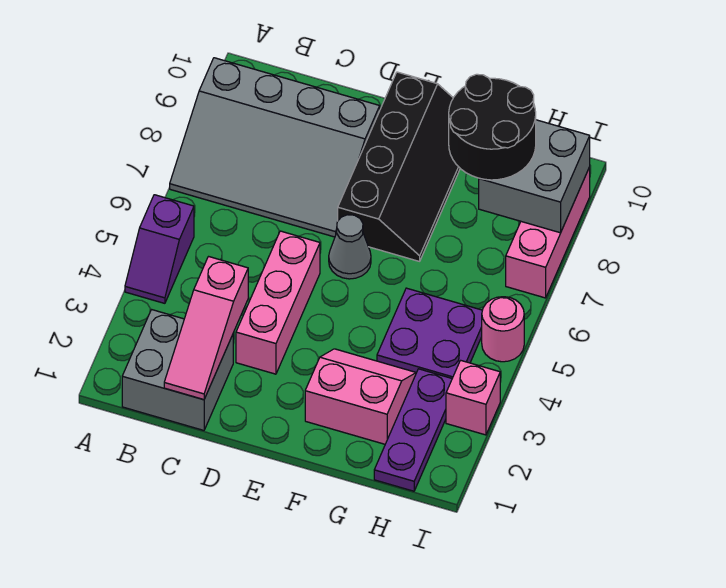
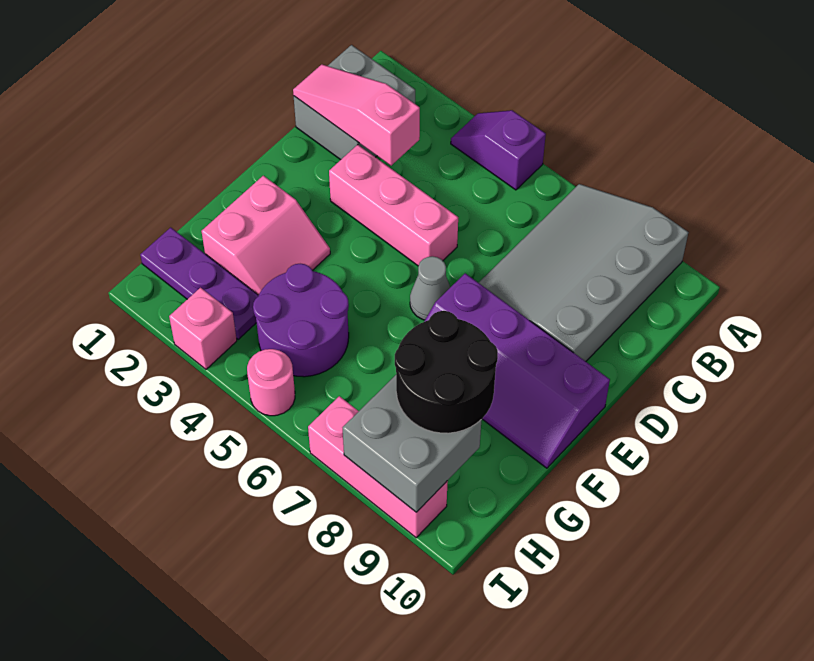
black 2x4 slope [338,72,460,261] -> purple 2x4 slope [424,273,610,468]
purple 2x2 plate [377,288,482,378] -> purple 2x2 round brick [253,264,349,377]

